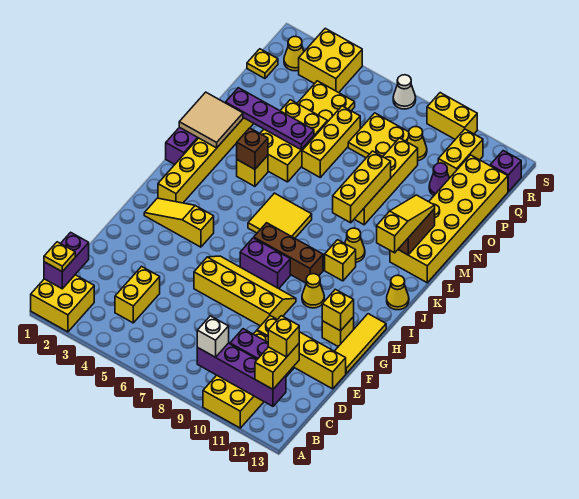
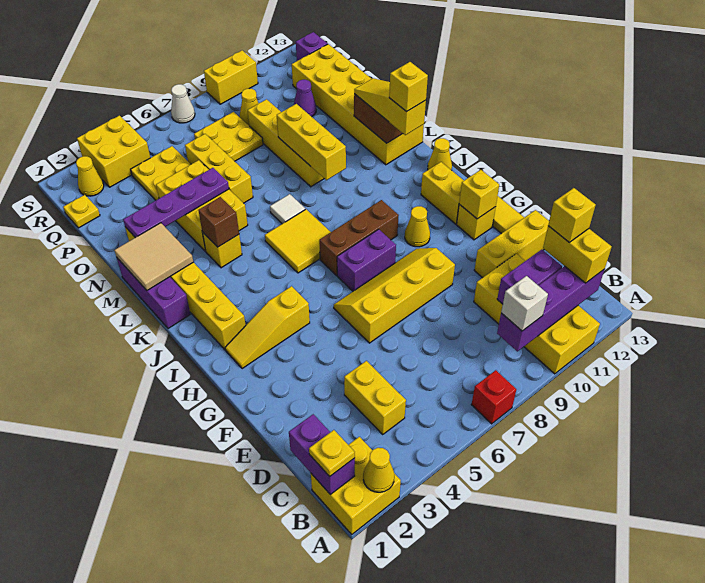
none -> red 1x1 brick [471,370,516,424]
yellow 1x4 brick [257,316,346,389] -> yellow 1x3 brick [474,210,549,278]
yellow 1x1 brick [325,240,356,281] -> yellow 1x1 brick moved to [389,62,428,112]
yellow 1x1 cone [345,228,365,262] -> yellow 1x1 cone moved to [363,448,394,492]
none -> white 1x1 tile [270,194,305,224]
yellow 1x2 brick [438,129,483,178] -> yellow 1x2 brick moved to [421,162,464,224]

